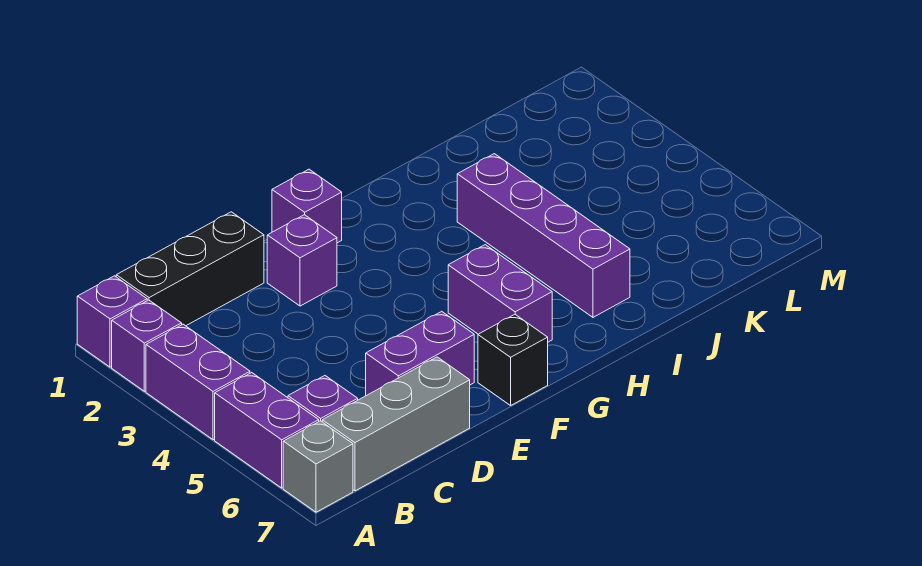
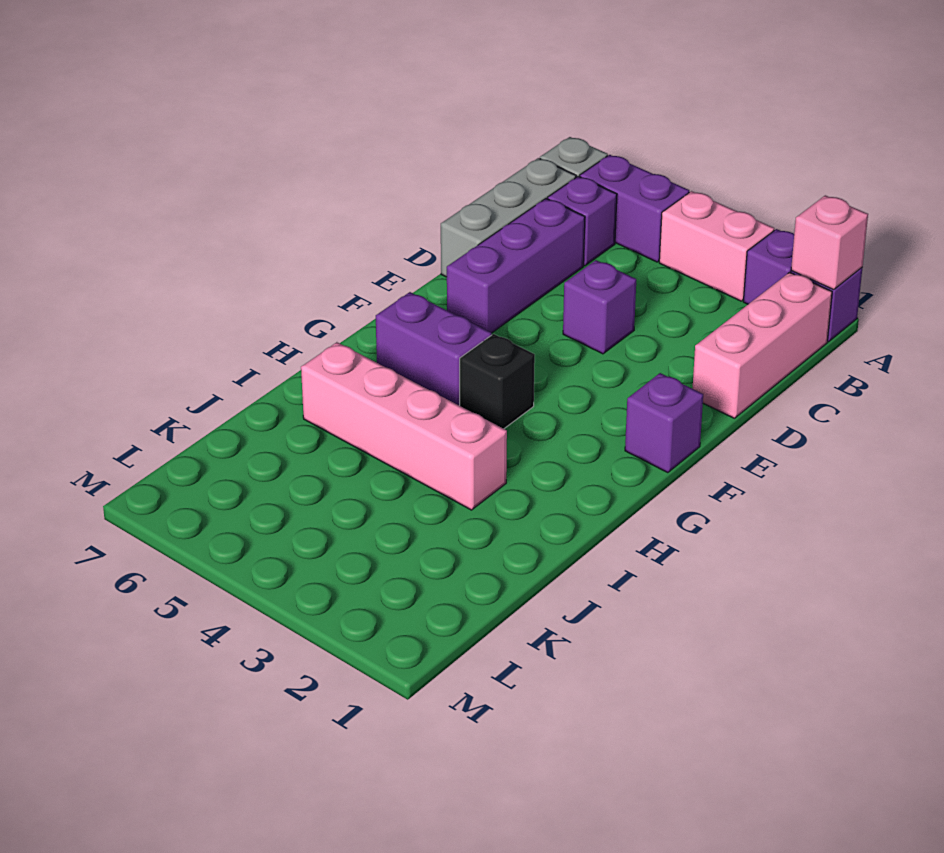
none -> pink 1x1 brick [791,195,868,290]
purple 1x2 brick [146,324,250,440] -> pink 1x2 brick [659,191,774,301]
black 1x3 brick [116,212,264,326] -> pink 1x3 brick [692,272,832,418]
purple 1x2 brick [366,311,474,396] -> purple 1x3 brick [447,199,585,333]
purple 1x1 brick [267,215,337,306] -> purple 1x1 brick moved to [563,260,636,354]
black 1x1 brick [478,314,548,405] -> black 1x1 brick moved to [460,334,535,429]
purple 1x4 brick [457,154,630,317] -> pink 1x4 brick [301,342,507,510]

